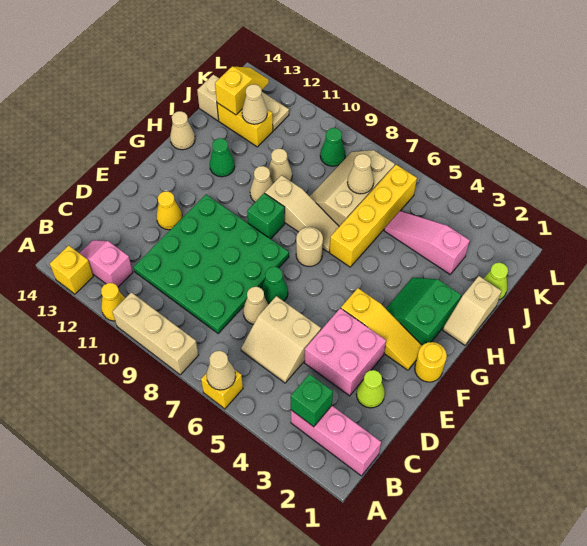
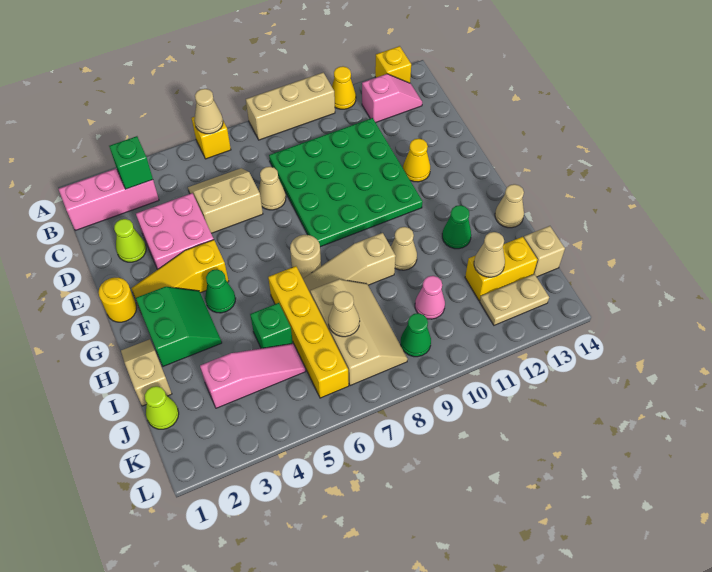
green 1x1 cone [261,267,288,304] -> green 1x1 cone moved to [205,269,236,313]
green 1x1 brick [247,193,285,239] -> green 1x1 brick moved to [250,303,293,348]
tan 1x1 cone [268,149,292,183] -> none
none -> pink 1x1 cone [415,276,445,319]
yellow 1x2 slope [215,67,269,115] -> none

